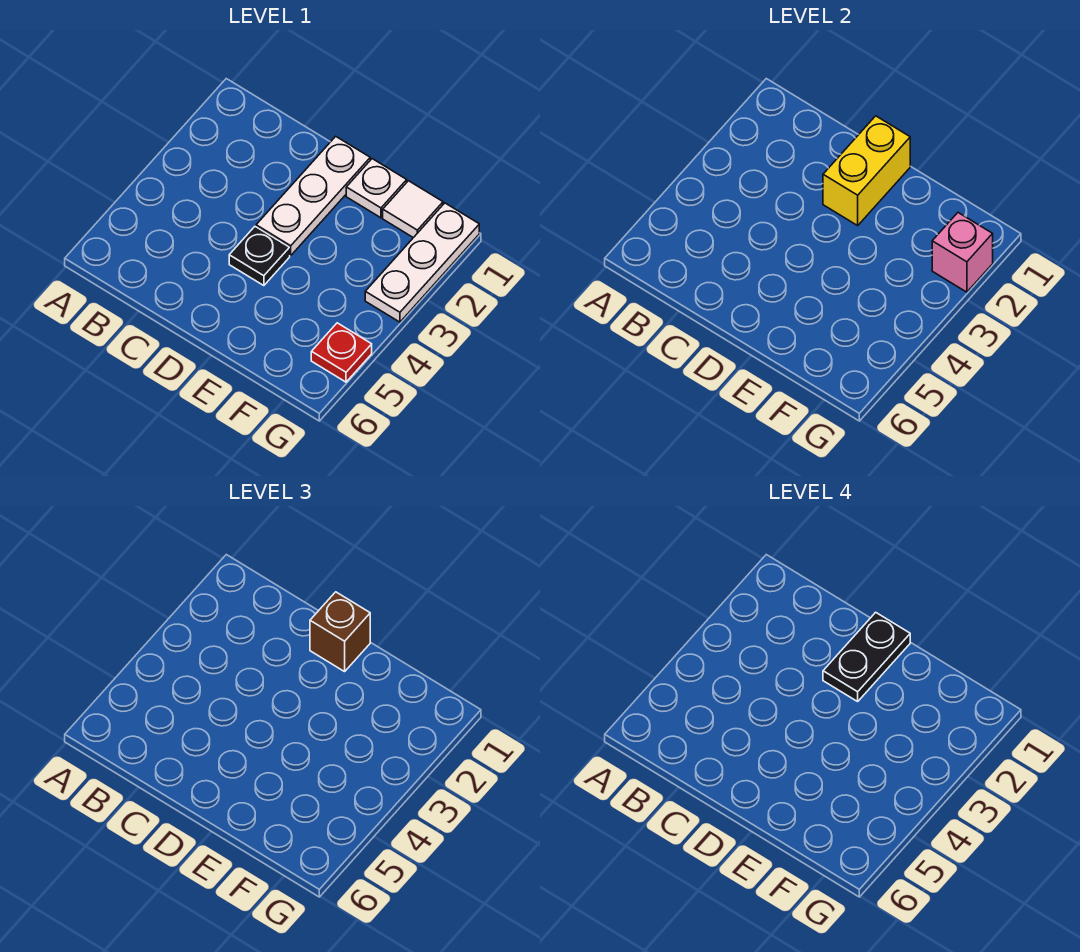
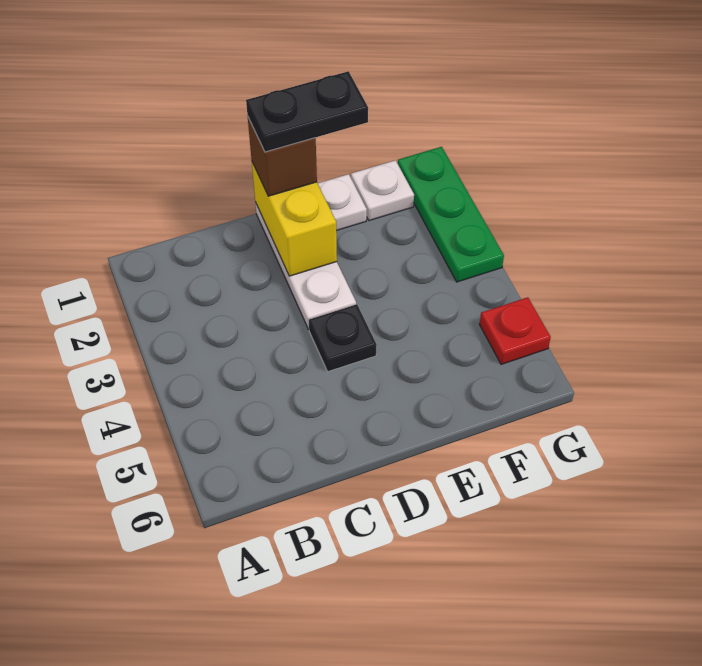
black 1x2 plate [823,612,910,701] -> black 1x2 plate turned to [246,71,368,152]
white 1x1 tile [383,181,443,238] -> white 1x1 plate [351,160,414,221]
white 1x3 plate [365,203,479,322] -> green 1x3 plate [398,147,504,282]
pink 1x1 brick [932,213,993,292] -> none

